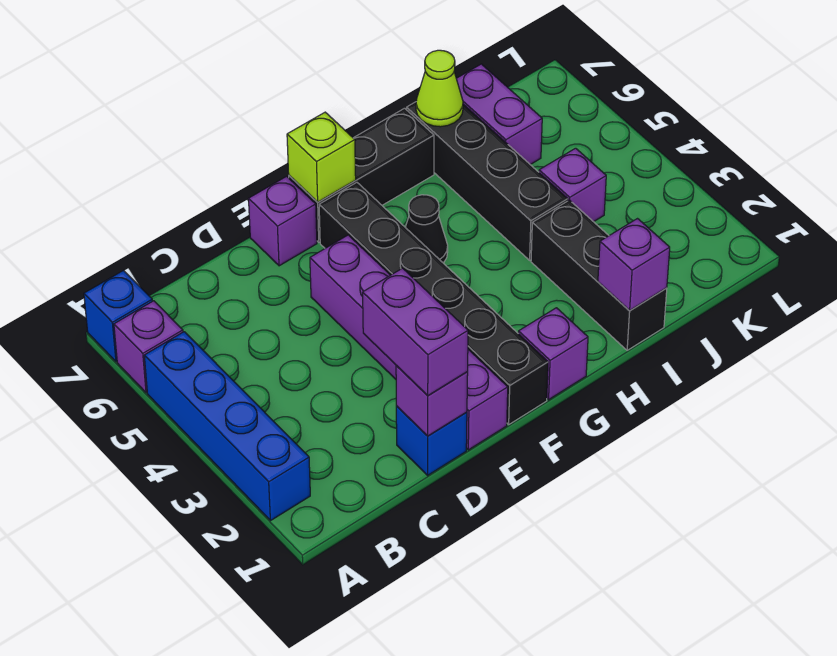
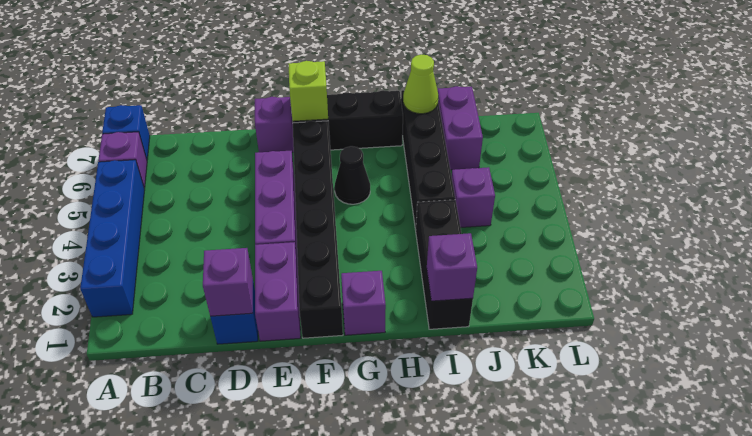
purple 1x2 brick [363,268,468,396] -> none

